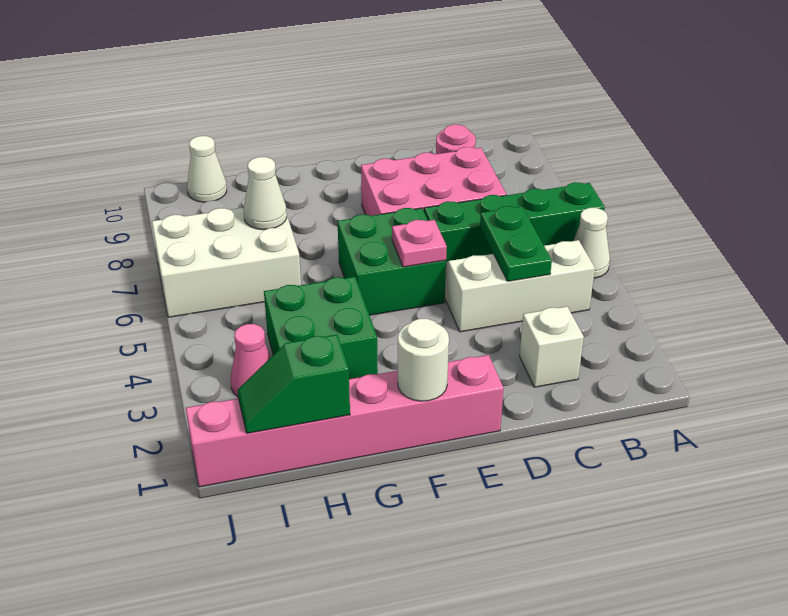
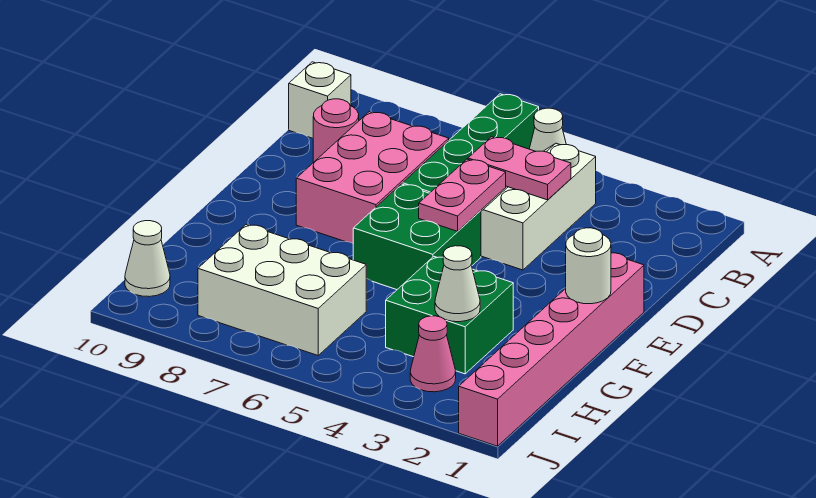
white 1x1 brick [520,307,584,387] -> white 1x1 brick moved to [289,62,351,138]
green 1x2 plate [480,206,552,281] -> pink 1x2 plate [468,137,571,200]
pink 1x1 plate [392,220,447,267] -> pink 1x2 plate [419,159,506,231]
green 1x2 slope [238,335,350,433] -> none
white 2x3 brick [152,208,301,317] -> white 2x3 brick turned to [198,225,366,355]
white 1x1 cone [244,157,287,230] -> white 1x1 cone moved to [435,246,480,322]

